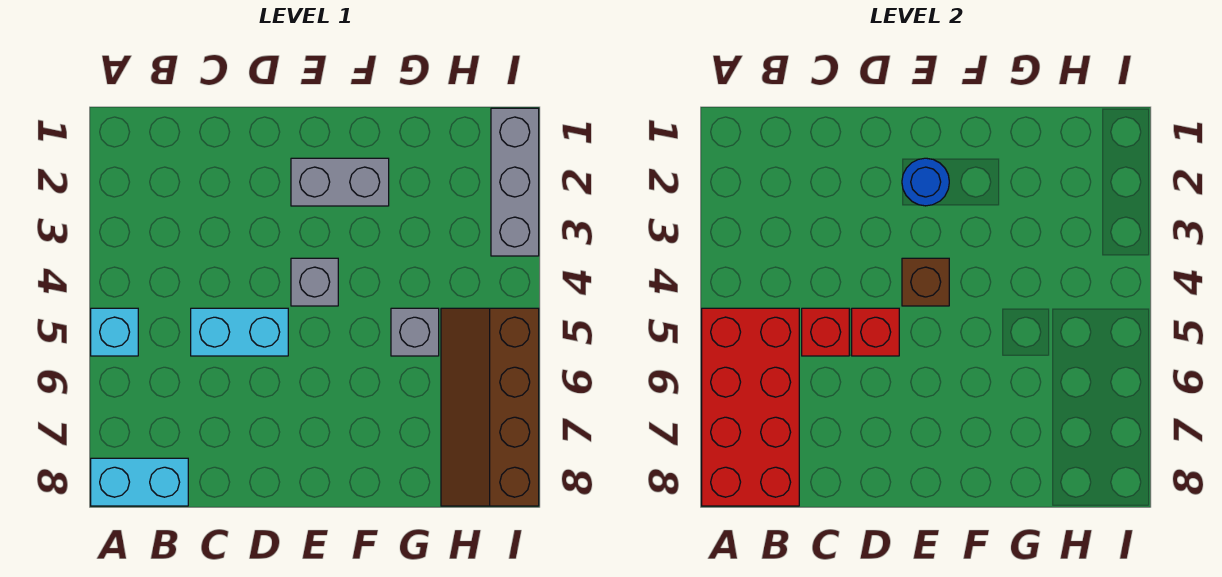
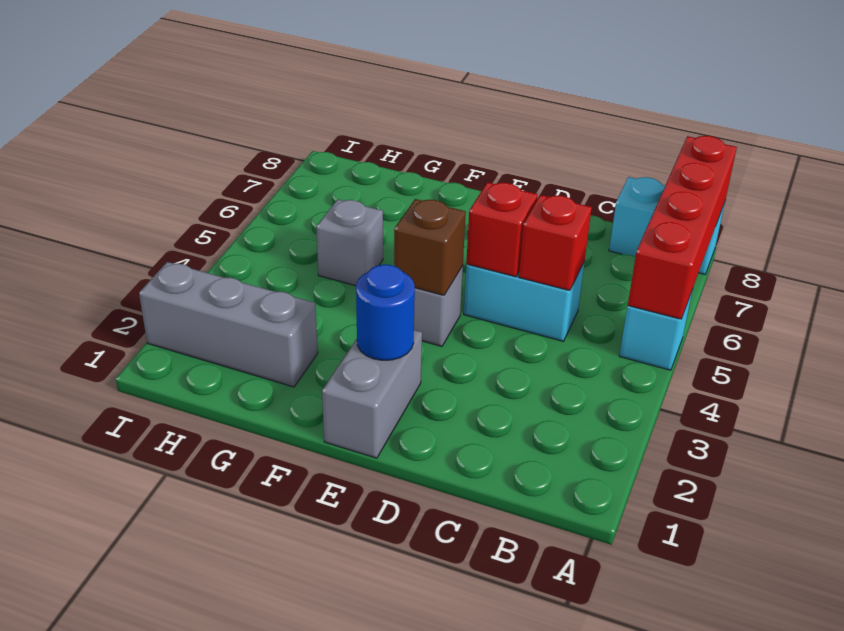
red 2x4 brick [702,308,799,506] -> red 1x4 brick [628,136,737,319]
grey 1x2 brick [291,158,389,206] -> grey 1x2 brick turned to [322,330,422,458]
brown 2x4 slope [441,308,539,506] -> none
grey 1x3 brick [491,108,539,256] -> grey 1x3 brick turned to [139,262,318,387]

